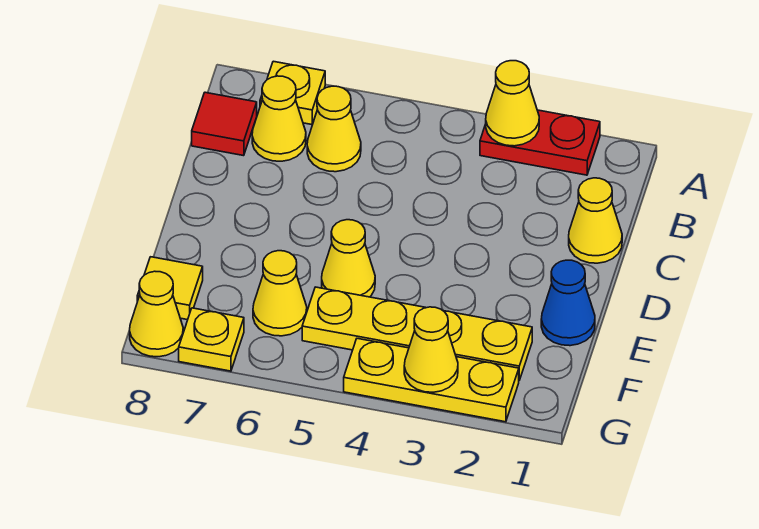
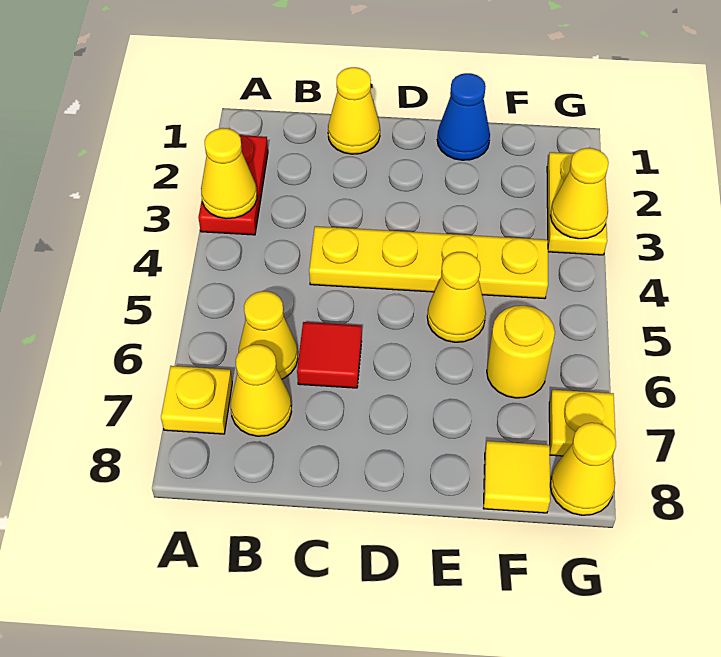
red 1x1 tile [192,92,257,156] -> red 1x1 tile moved to [297,322,362,388]
yellow 1x4 plate [302,287,532,380] -> yellow 1x4 plate turned to [309,226,548,299]
yellow 1x1 cone [253,251,307,336] -> yellow 1x1 round brick [487,306,555,398]
yellow 1x3 plate [344,338,519,422] -> yellow 1x2 plate [547,152,607,255]

